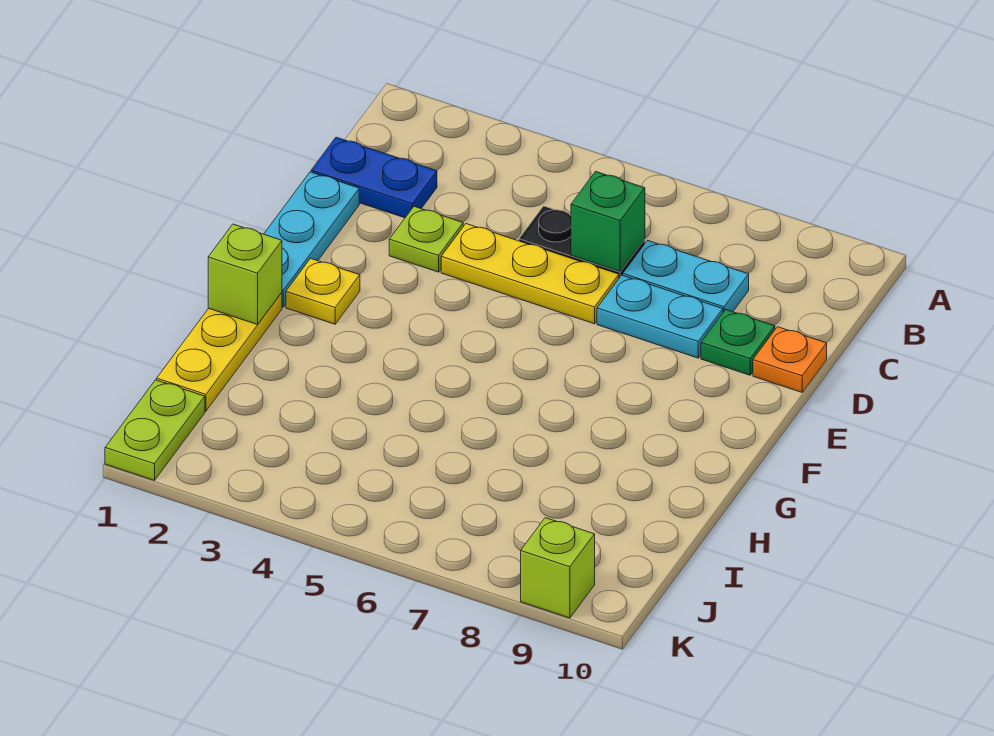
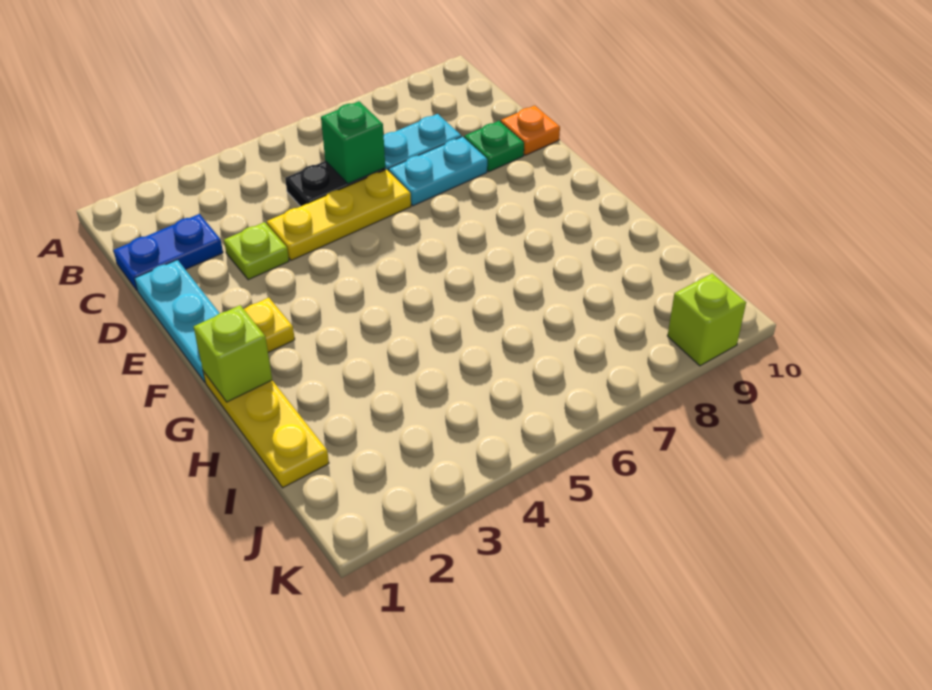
lime 1x2 plate [105,380,205,480] -> none

